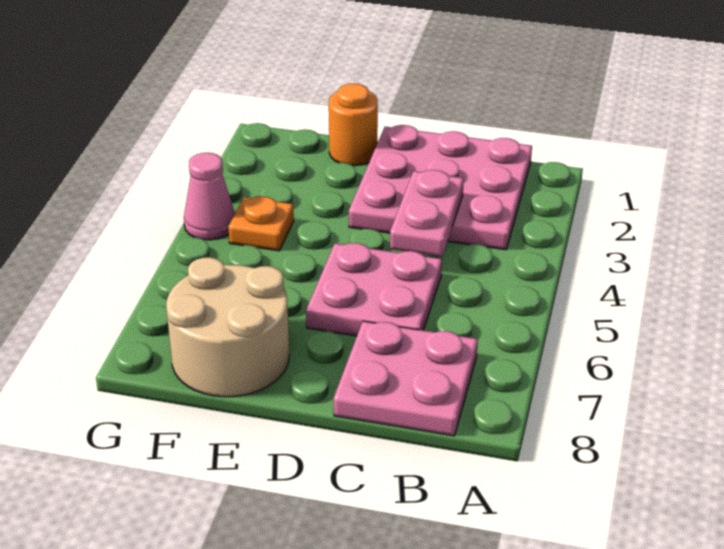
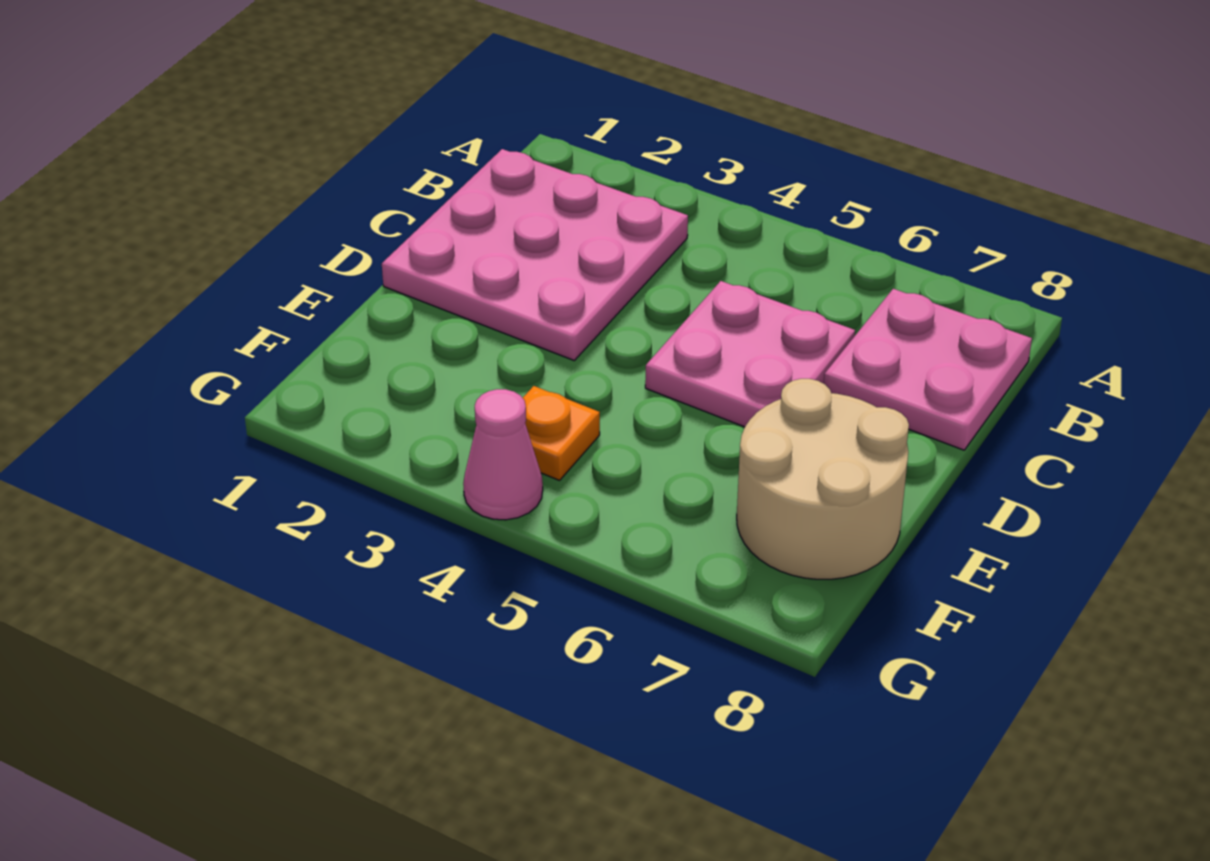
pink 1x2 plate [390,170,464,257] -> none
orange 1x1 round brick [329,83,378,166] -> none

